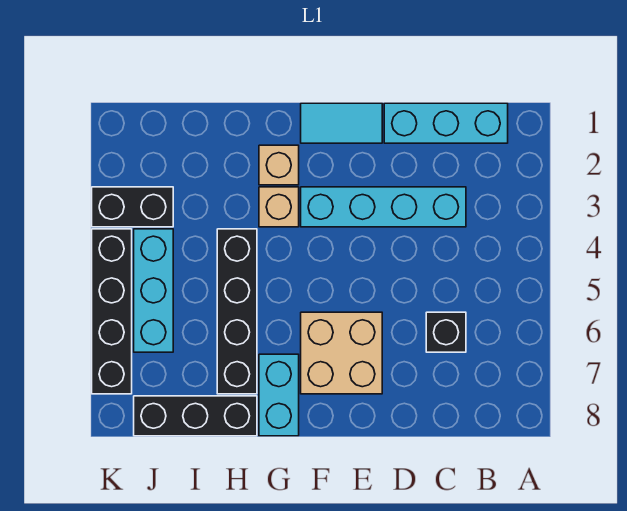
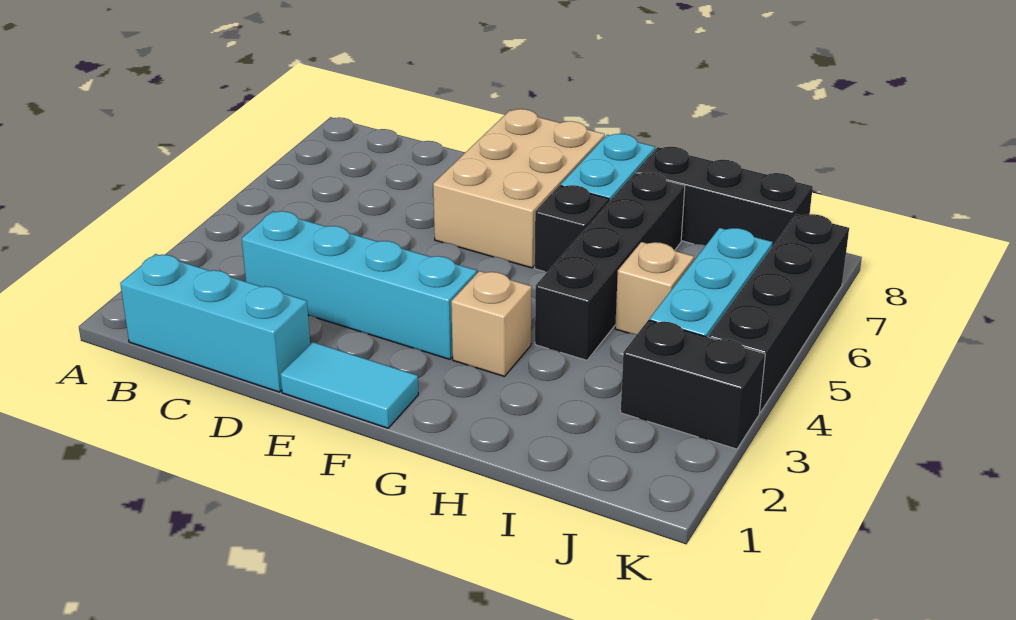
black 1x1 brick [426,312,466,352] -> black 1x1 brick moved to [535,185,609,272]
tan 2x2 brick [301,312,382,394] -> tan 2x3 brick [433,109,605,268]
tan 1x1 brick [259,145,299,185] -> tan 1x1 brick moved to [615,242,694,334]

